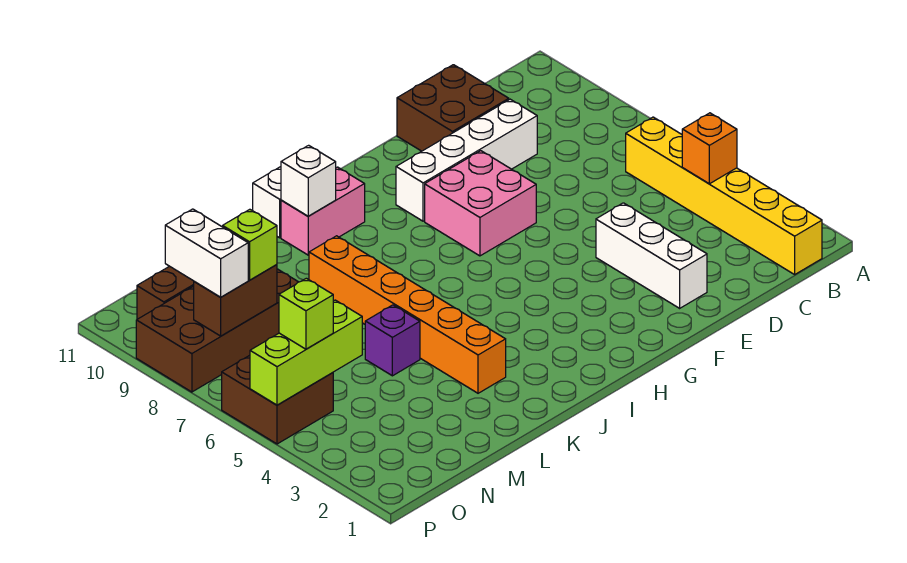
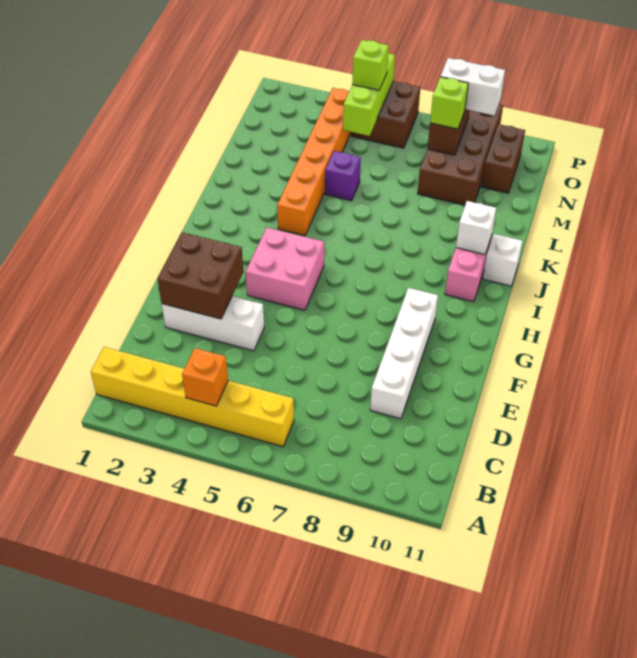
brown 2x2 brick [397,65,509,151] -> brown 2x2 brick moved to [158,232,243,319]
pink 2x2 brick [425,151,536,256] -> pink 2x2 brick moved to [246,228,324,310]
orange 1x6 brick [309,236,506,393] -> orange 1x6 brick turned to [277,88,351,236]

